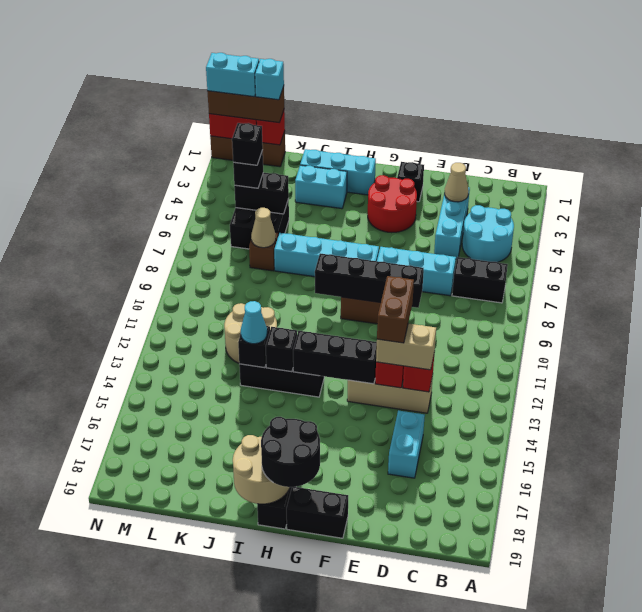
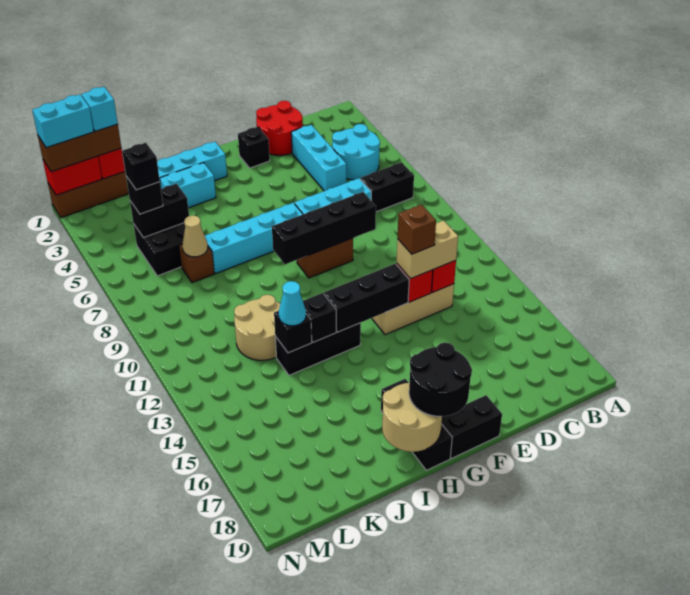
tan 1x1 cone [445,163,469,202] -> none
cyan 1x2 brick [388,410,425,478] -> none
brown 1x2 brick [377,276,414,343] -> brown 1x1 brick [398,205,436,254]
red 2x2 round brick [368,175,417,233] -> red 2x2 round brick moved to [256,101,303,155]

